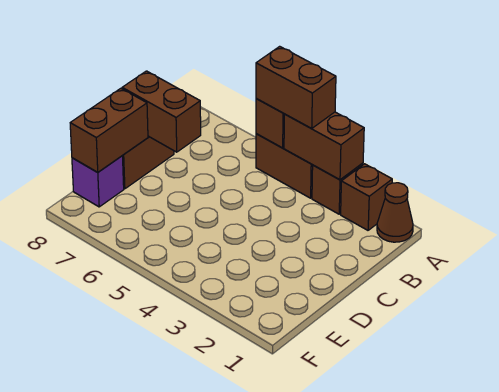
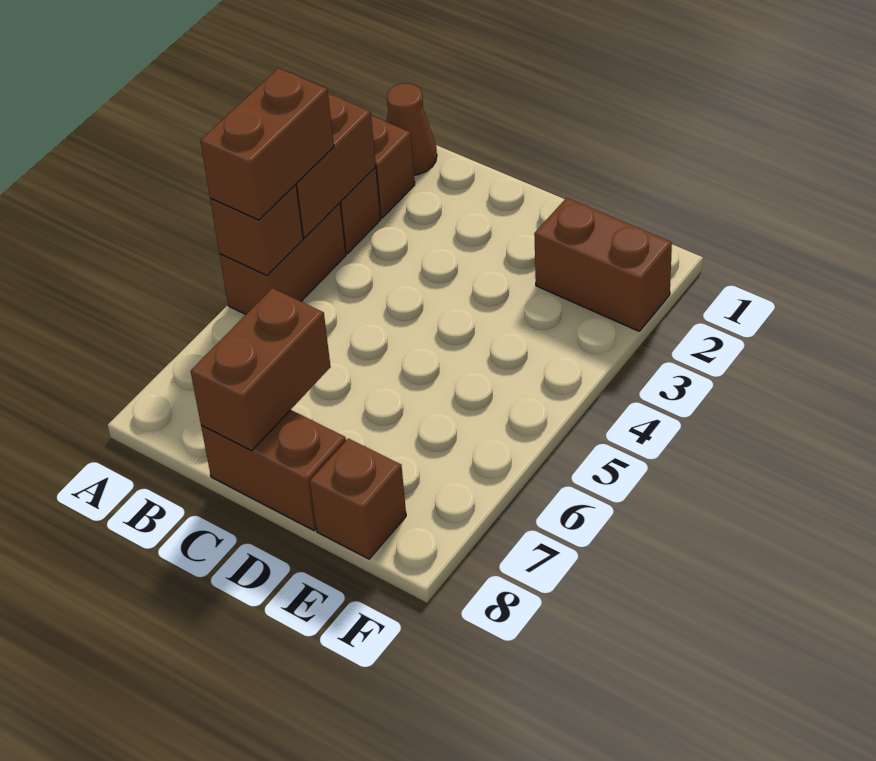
brown 1x2 brick [70,88,148,172] -> brown 1x2 brick moved to [534,198,672,331]
purple 1x1 brick [72,156,124,207] -> brown 1x1 brick [310,438,406,559]

